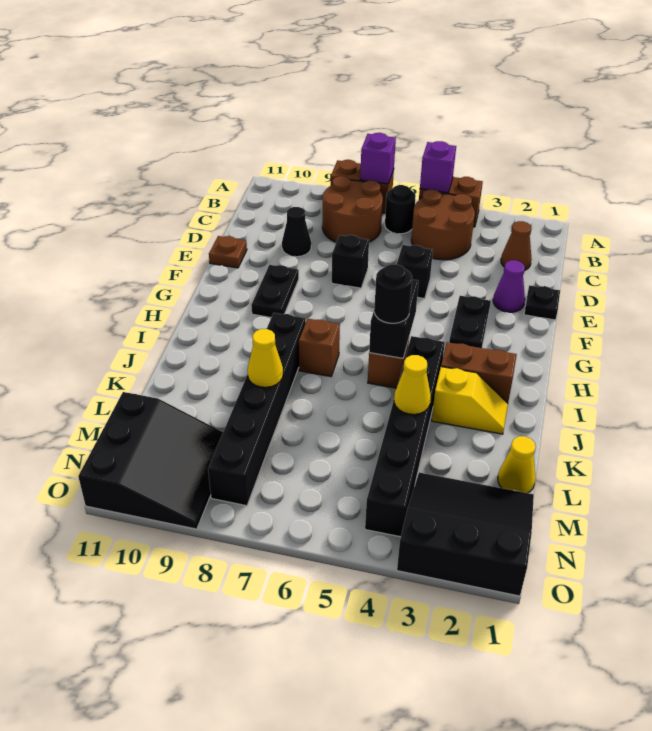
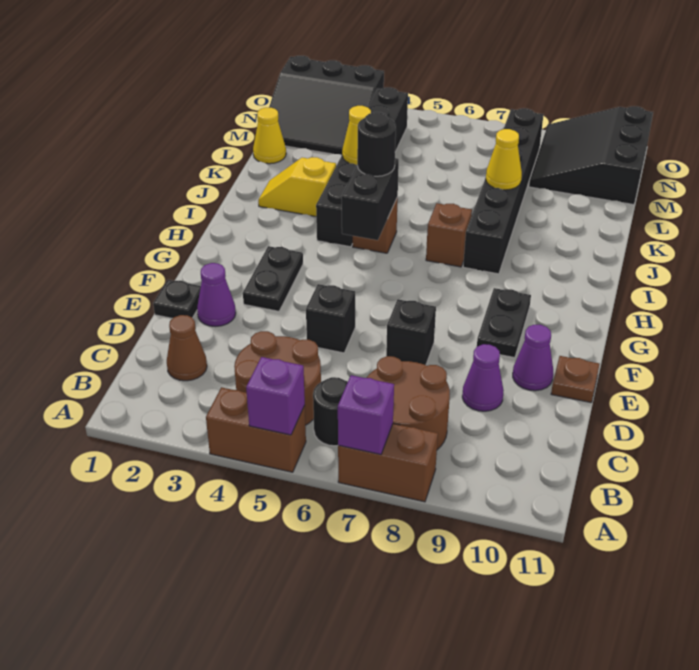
black 1x1 cone [282,207,311,257] -> purple 1x1 cone [462,344,504,411]
none -> purple 1x1 cone [513,325,553,391]
brown 1x2 brick [441,342,517,403] -> none

